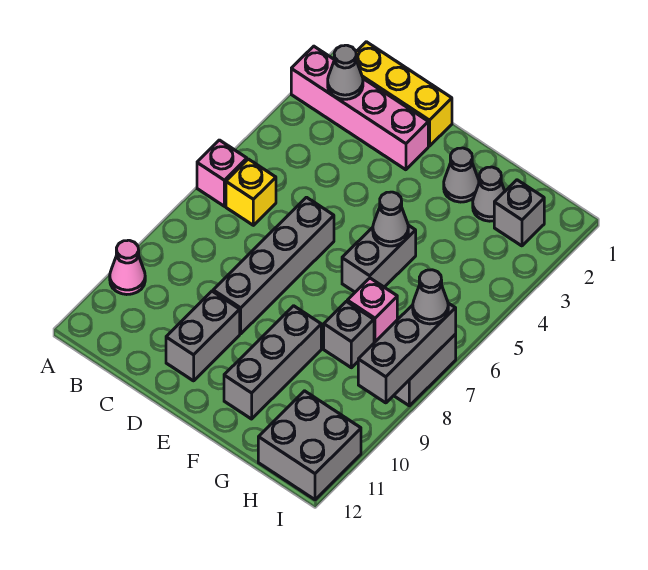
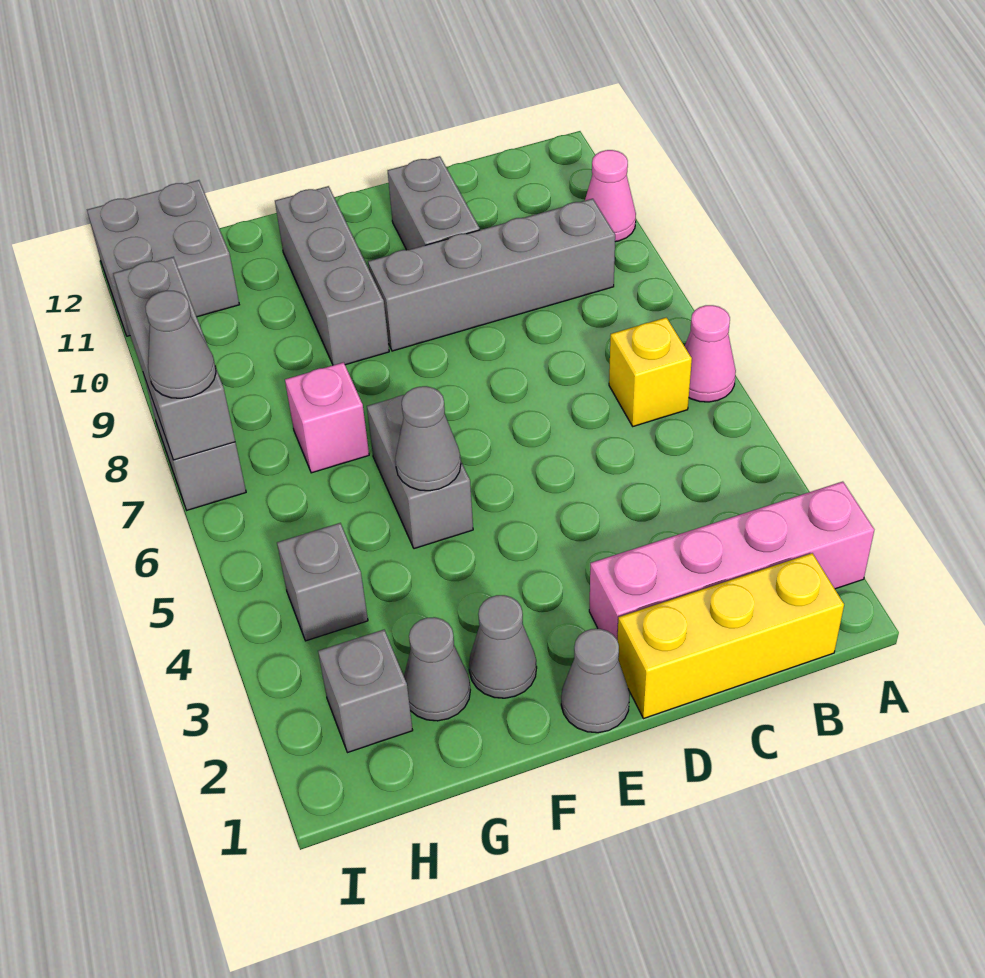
pink 1x1 brick [197,140,247,206] -> pink 1x1 cone [685,305,736,402]
grey 1x1 cone [328,45,363,99] -> grey 1x1 cone moved to [561,629,630,733]
grey 1x4 brick [213,197,334,334] -> grey 1x4 brick turned to [368,199,615,351]
grey 1x1 brick [324,301,374,368] -> grey 1x1 brick moved to [277,523,368,641]

